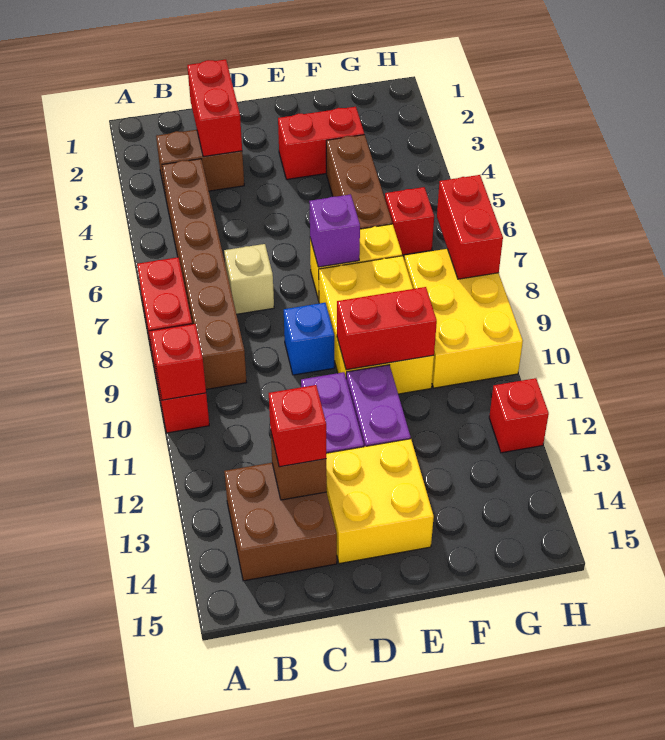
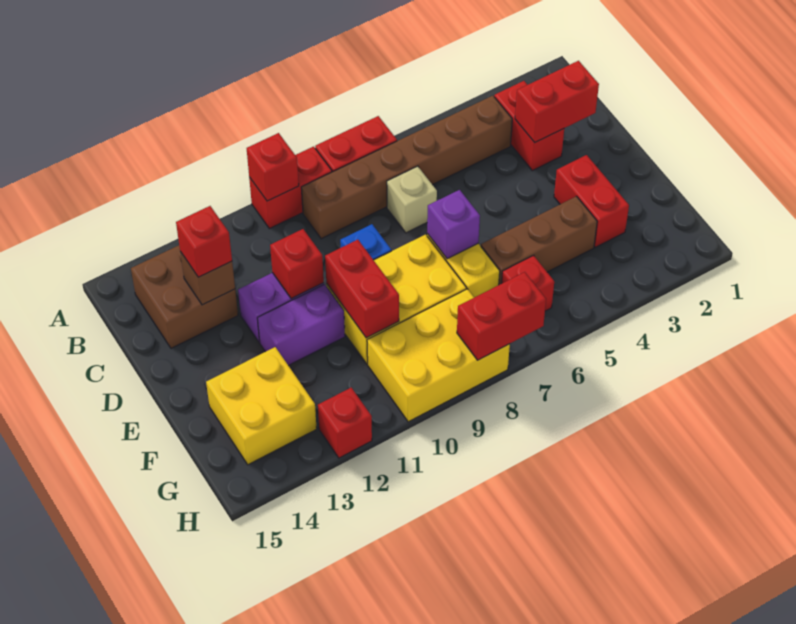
brown 1x2 brick [156,130,244,192] -> red 1x2 brick [494,81,564,170]
none -> red 1x1 brick [270,229,324,299]
yellow 2x2 brick [326,439,434,564] -> yellow 2x2 brick moved to [206,347,317,465]

